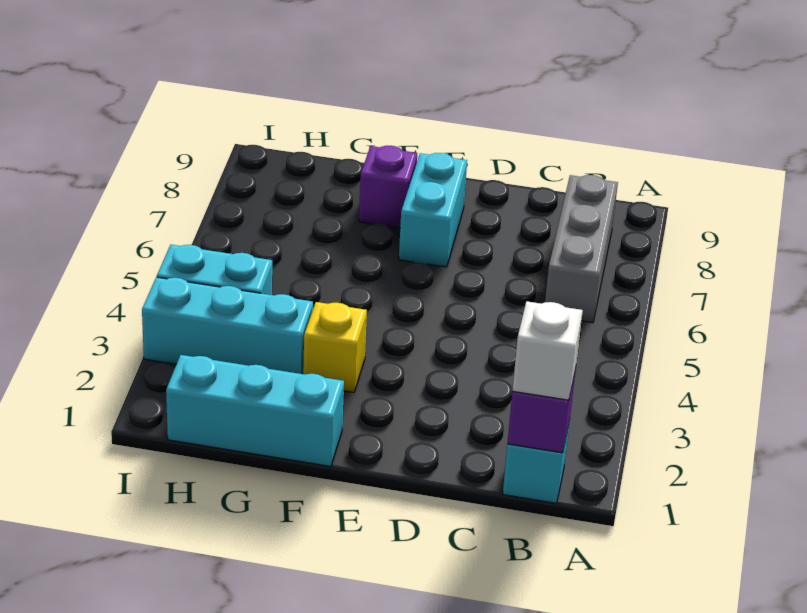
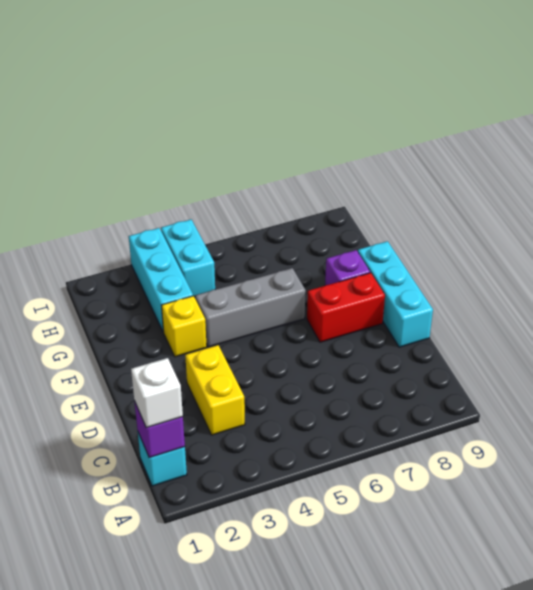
grey 1x3 brick [545,175,618,323] -> grey 1x3 brick moved to [195,268,306,347]
none -> yellow 1x2 brick [185,345,245,435]
cyan 1x2 brick [399,153,467,267] -> red 1x2 brick [307,273,385,342]
cyan 1x3 brick [166,355,344,466] -> cyan 1x3 brick moved to [358,241,433,347]

